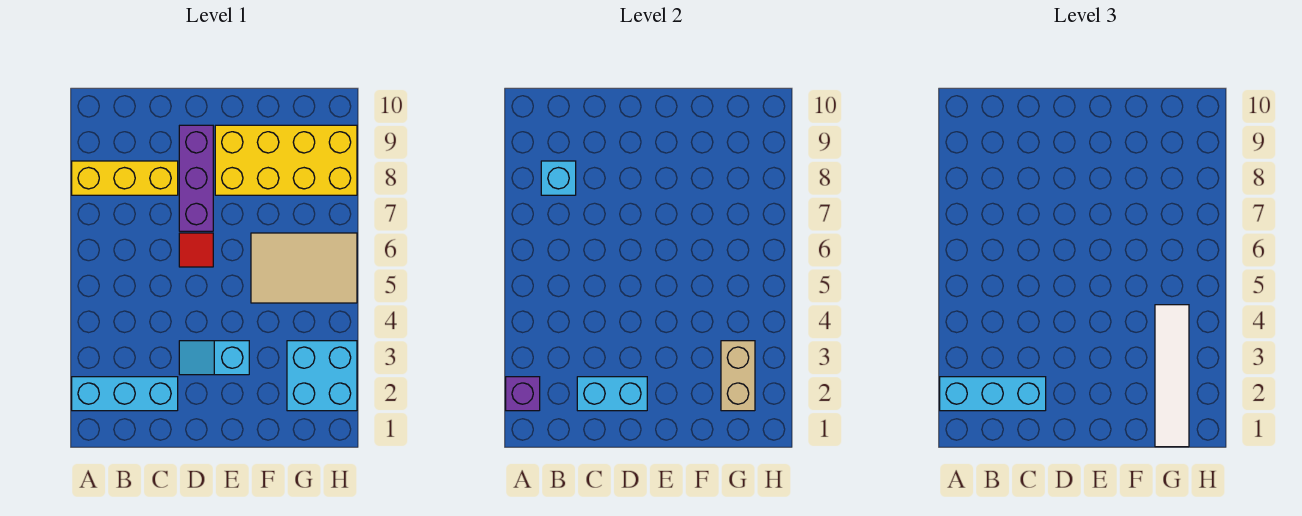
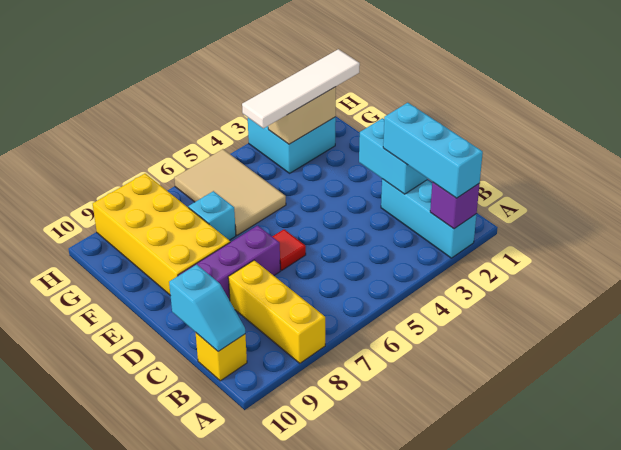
cyan 1x1 brick [541,161,576,195] -> cyan 1x1 brick moved to [188,191,236,240]
none -> yellow 1x1 brick [196,333,247,381]
cyan 1x2 slope [179,341,249,375] -> cyan 1x2 slope moved to [169,264,245,352]

